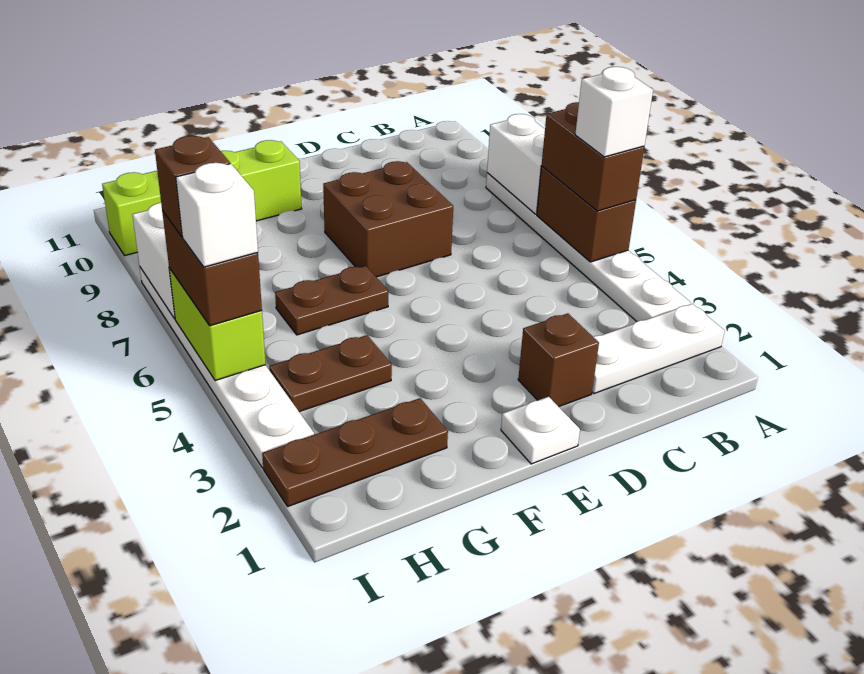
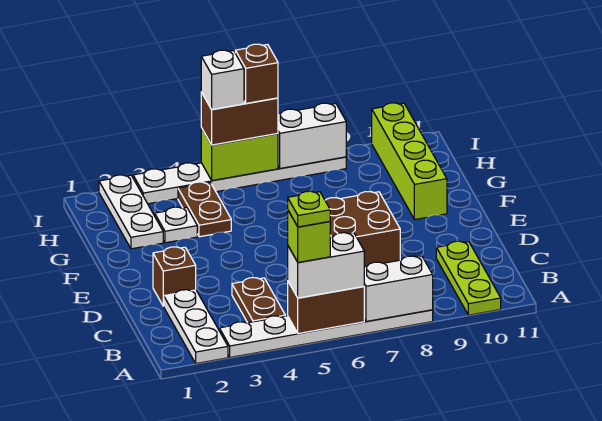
brown 1x2 brick [542,102,644,211] -> white 1x2 brick [288,233,364,298]
white 1x1 brick [575,67,653,157] -> lime 1x1 brick [288,211,330,263]
none -> lime 1x1 plate [288,191,330,227]
none -> lime 1x3 plate [436,241,501,315]
white 1x1 plate [501,397,580,464] -> white 1x1 plate moved to [155,207,197,243]
brown 1x2 plate [275,266,388,335] -> brown 1x2 plate moved to [232,278,285,323]
brown 1x3 plate [262,398,448,507] -> white 1x3 plate [99,175,163,249]

